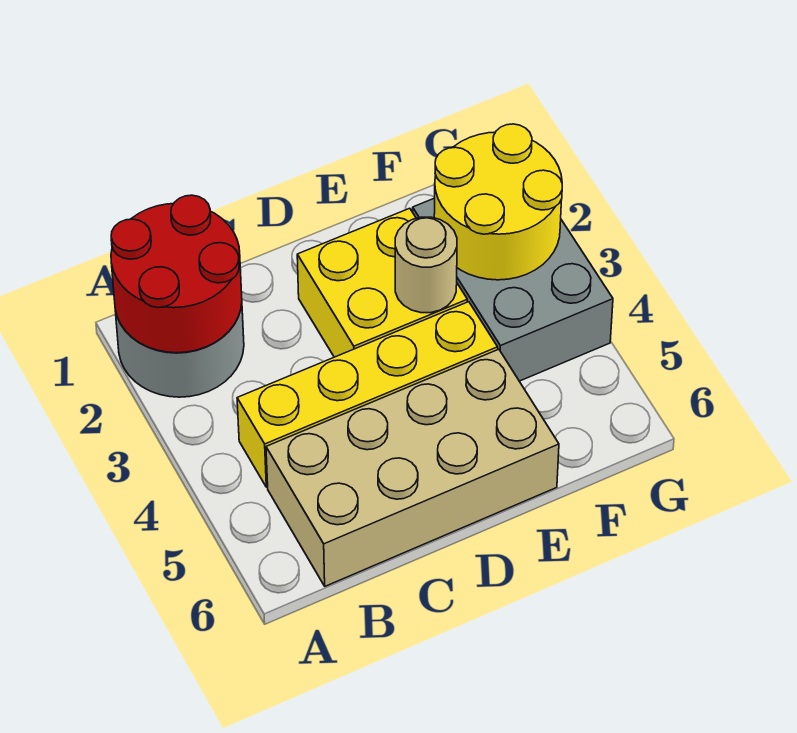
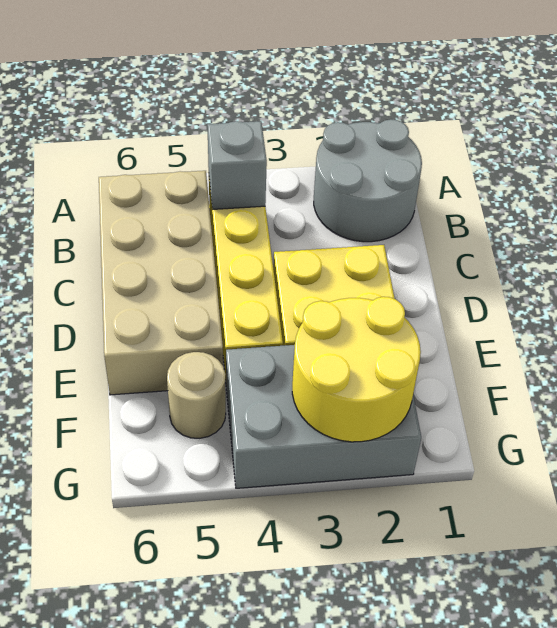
red 2x2 round brick [111,195,242,353] -> none
none -> grey 1x1 brick [207,121,267,209]
tan 1x1 round brick [395,217,457,313] -> tan 1x1 round brick moved to [167,352,226,438]

